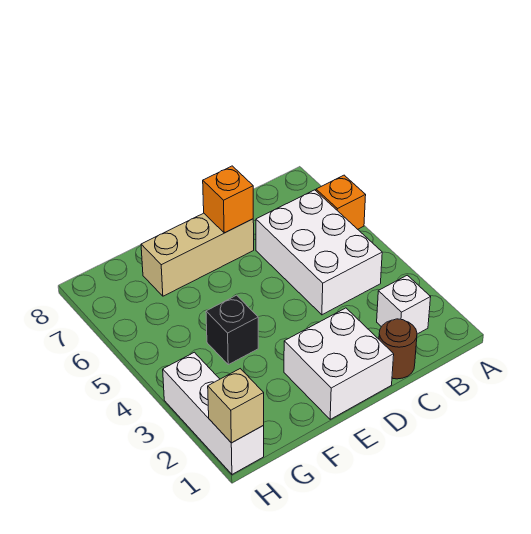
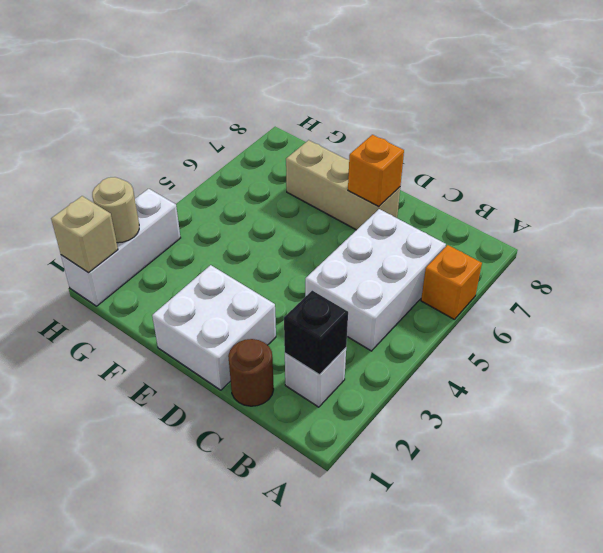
black 1x1 brick [206,295,258,365] -> black 1x1 brick moved to [284,291,348,375]
none -> tan 1x1 round brick [92,177,139,243]

